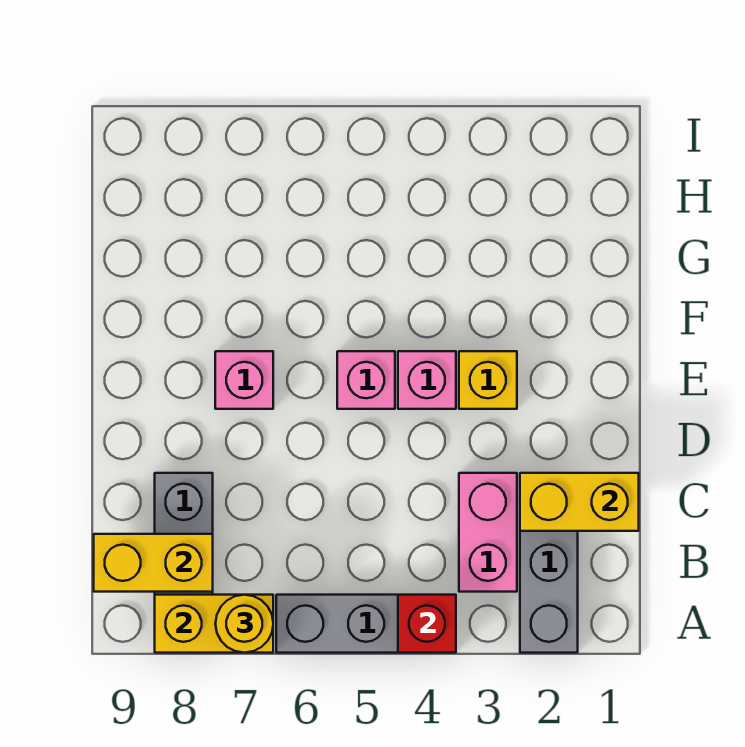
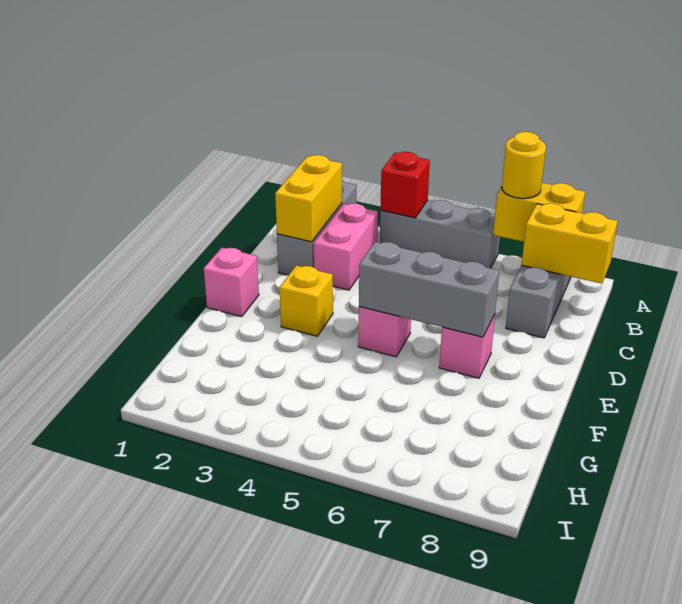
yellow 1x2 brick [520,473,639,531] -> yellow 1x2 brick turned to [275,155,342,242]
pink 1x1 brick [398,351,456,409] -> pink 1x1 brick moved to [204,248,259,317]
none -> grey 1x3 brick [359,242,499,337]

